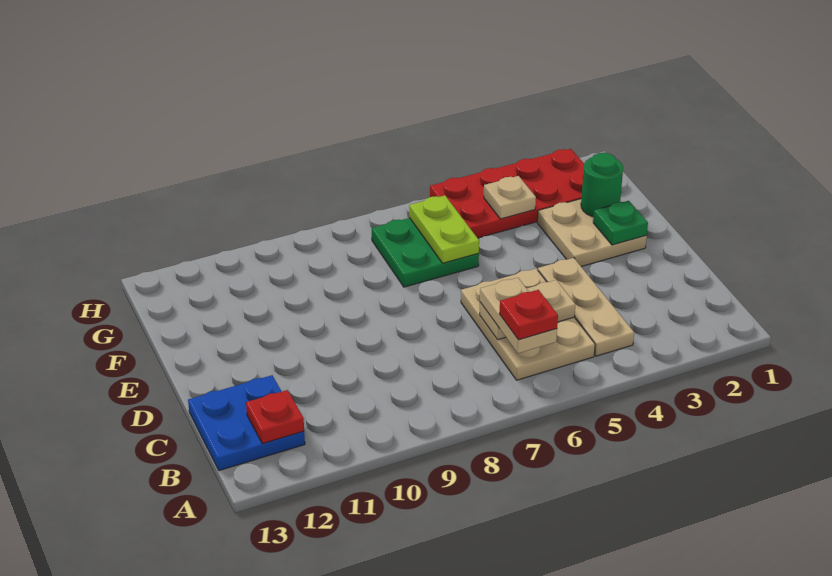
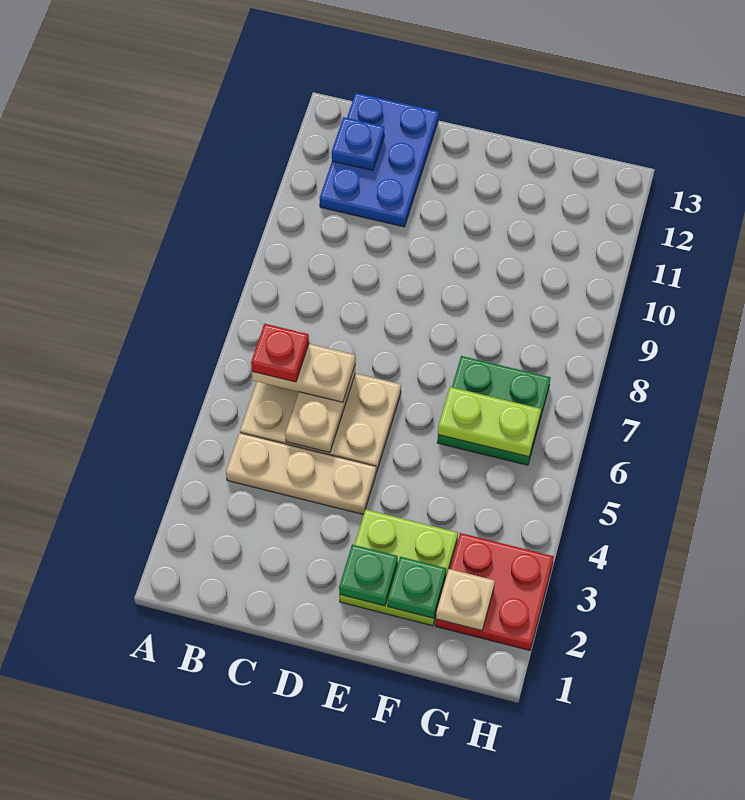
blue 2x2 plate [188,375,305,471] -> blue 2x3 plate [320,93,439,227]
red 1x1 plate [246,390,304,444] -> blue 1x1 plate [332,117,384,170]
tan 2x2 plate [537,199,647,267] -> lime 2x2 plate [339,509,458,626]
green 1x1 round brick [581,153,623,217] -> green 1x1 plate [388,557,446,618]
red 2x4 plate [430,149,584,238] -> red 2x2 plate [436,533,554,650]
tan 1x1 plate [484,176,536,219] -> tan 1x1 plate moved to [436,569,495,631]

